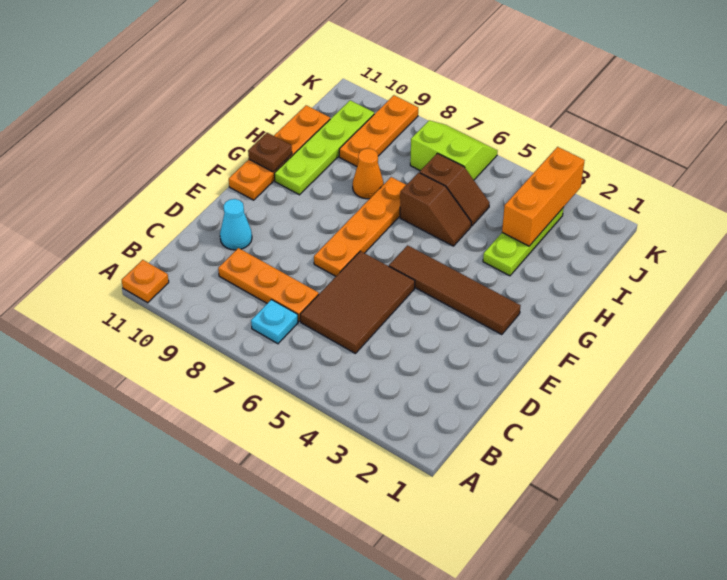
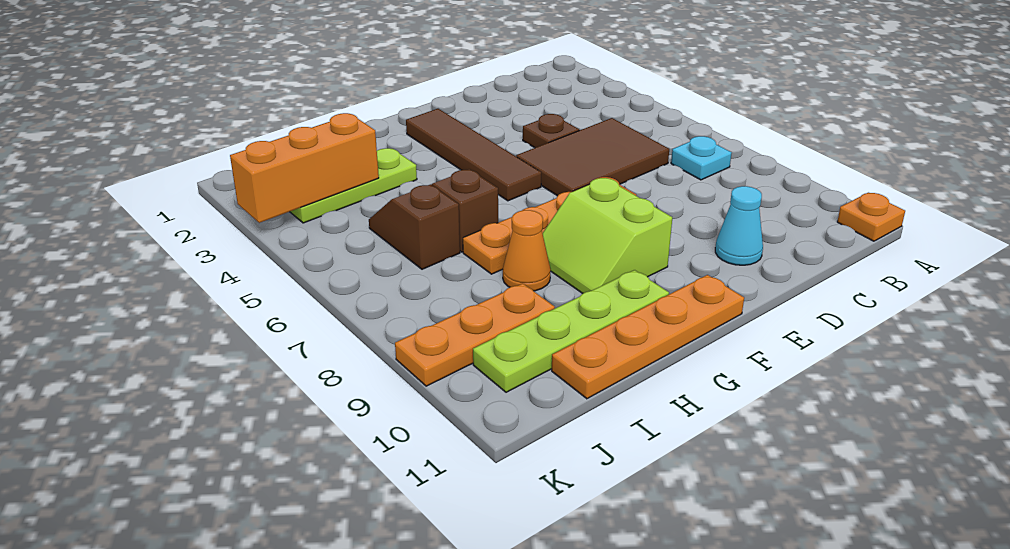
orange 1x3 plate [218,248,319,321] -> none
brown 1x1 plate [248,133,292,172] -> brown 1x1 plate moved to [523,114,579,148]
lime 2x2 slope [410,121,498,180] -> lime 2x2 slope moved to [543,178,672,294]

